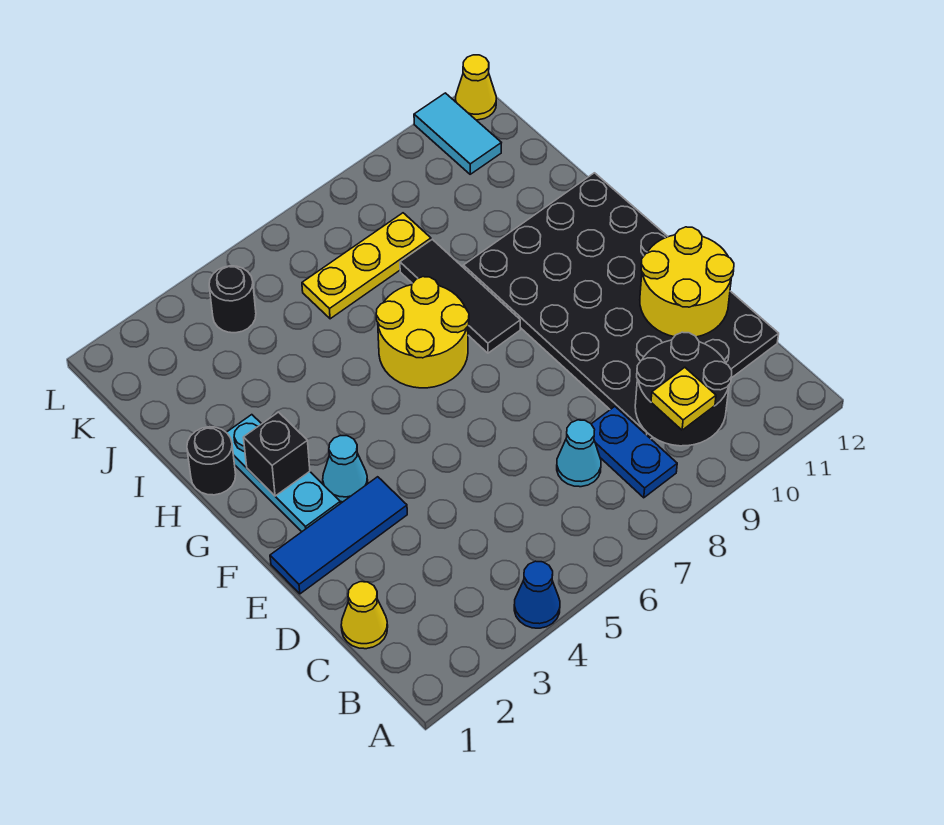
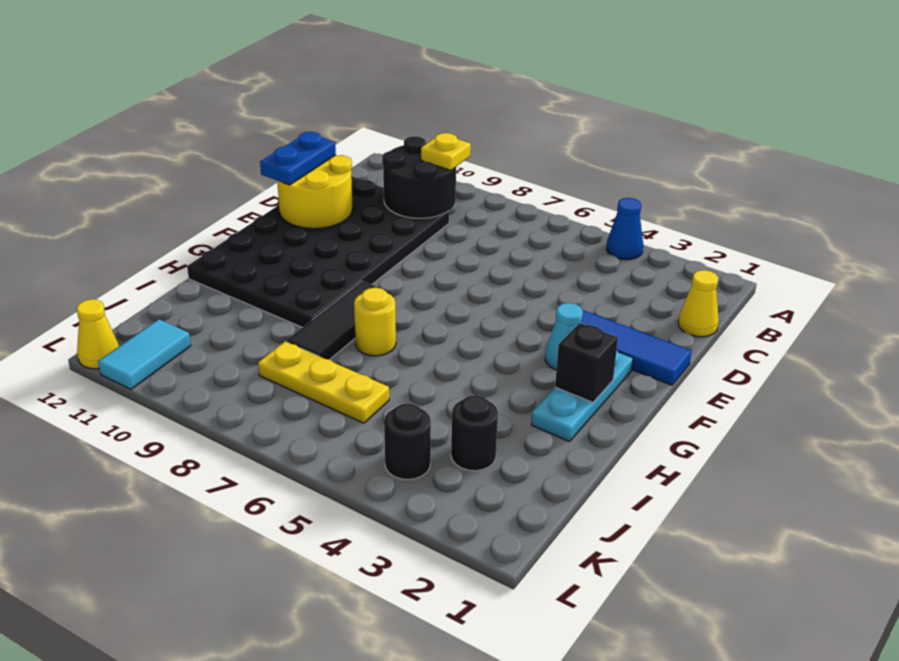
blue 1x2 plate [592,407,677,498] -> blue 1x2 plate moved to [260,132,336,185]
cyan 1x1 cone [557,420,601,487] -> none
yellow 2x2 round brick [376,277,469,388] -> yellow 1x1 round brick [354,288,396,356]
black 1x1 round brick [187,427,236,495] -> black 1x1 round brick moved to [451,395,498,471]

